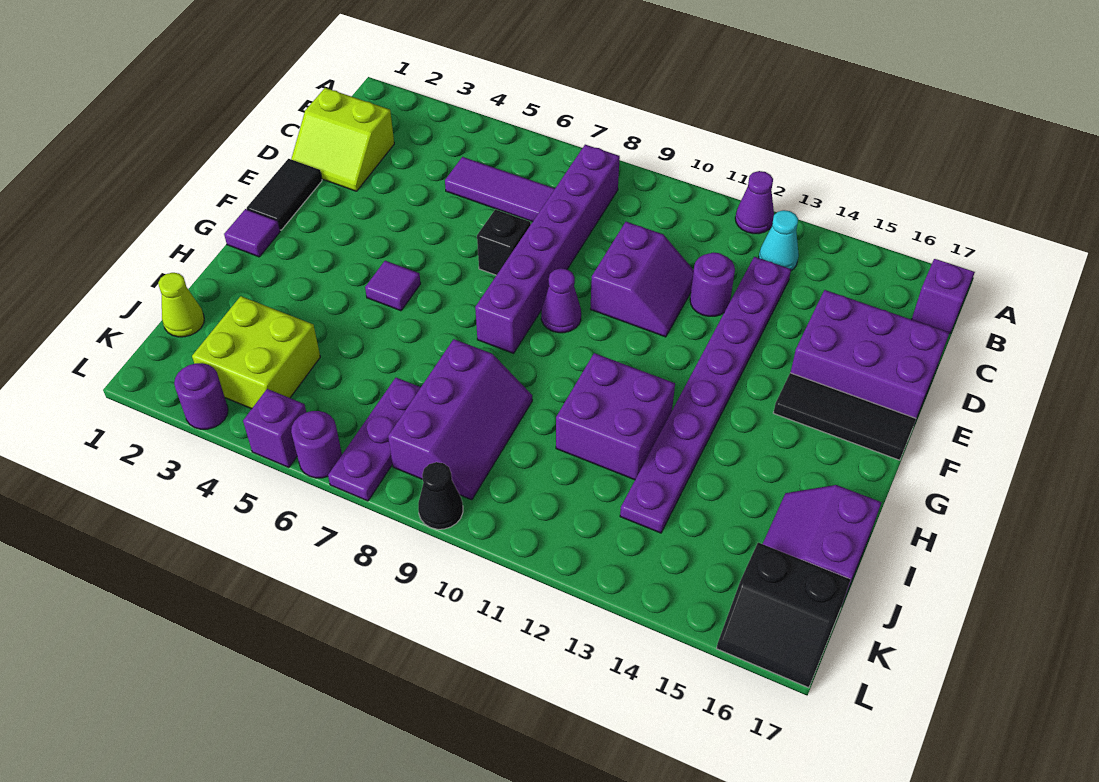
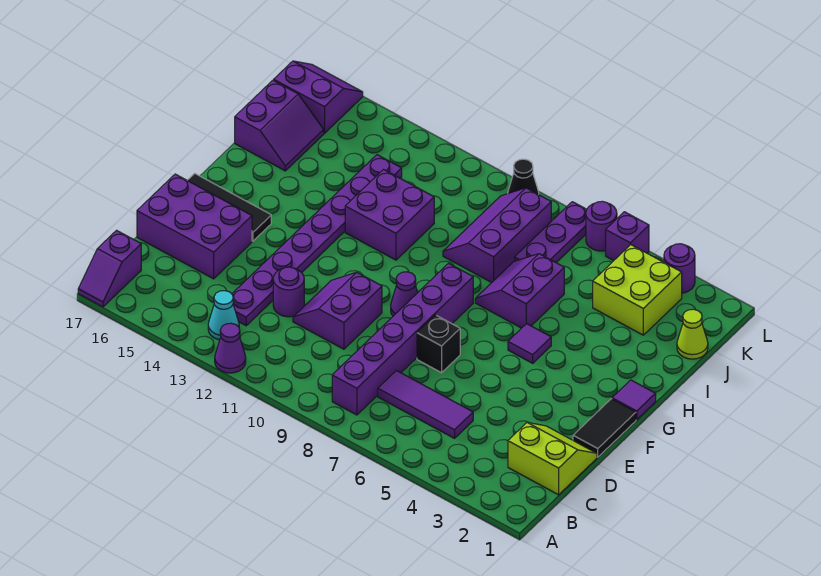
none -> purple 2x2 slope [475,254,564,328]
black 2x2 slope [717,543,851,688] -> purple 2x2 slope [274,61,363,133]

